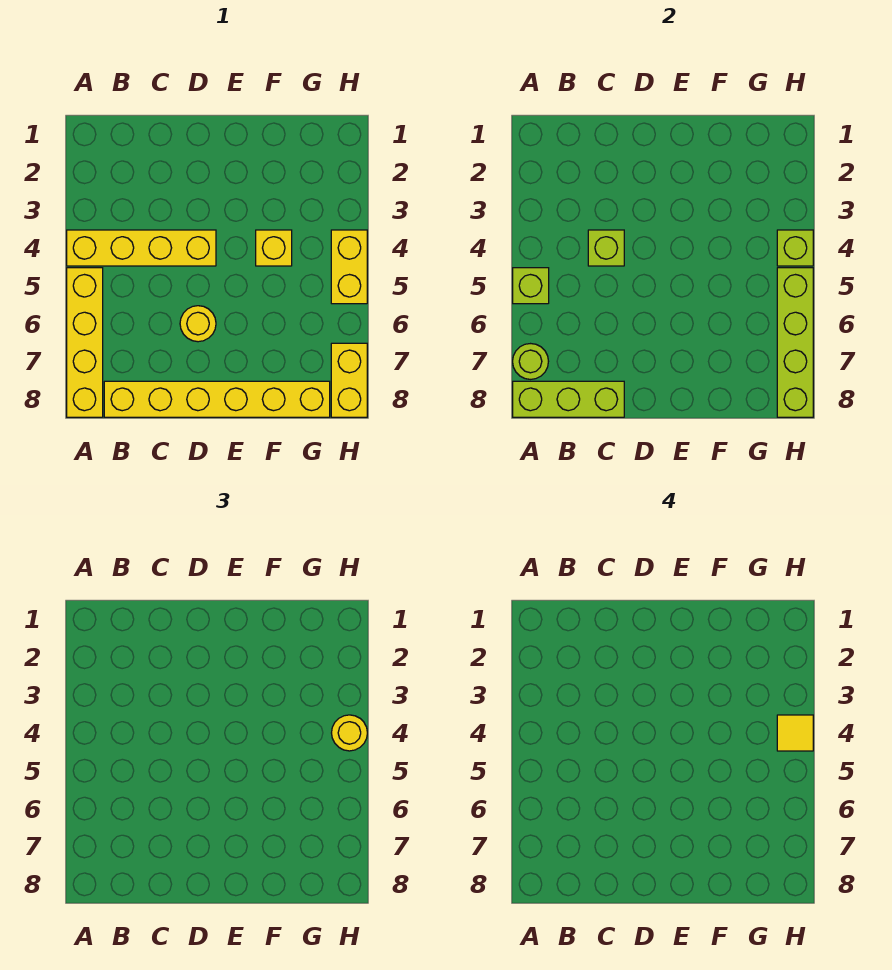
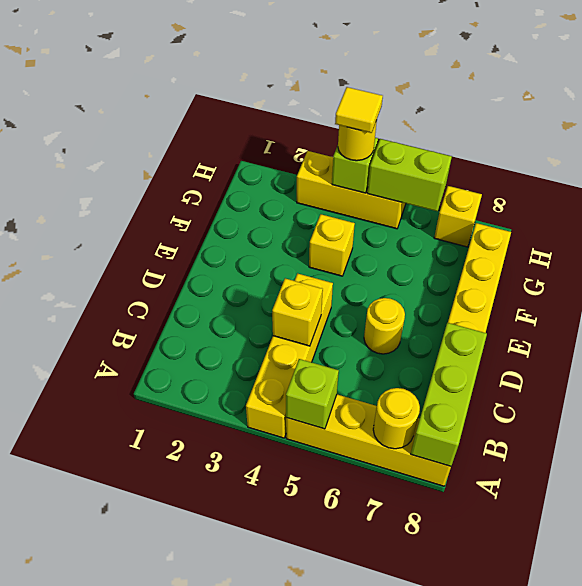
lime 1x1 round brick [513,344,548,379] -> yellow 1x1 round brick [373,388,420,449]
lime 1x1 brick [588,230,624,266] -> yellow 1x1 brick [272,278,323,346]
yellow 1x2 brick [331,230,367,304] -> yellow 1x3 brick [297,151,406,229]
lime 1x4 brick [777,268,813,417] -> lime 1x2 brick [367,139,452,211]
yellow 1x2 brick [331,343,367,417] -> yellow 1x1 brick [434,186,482,247]

